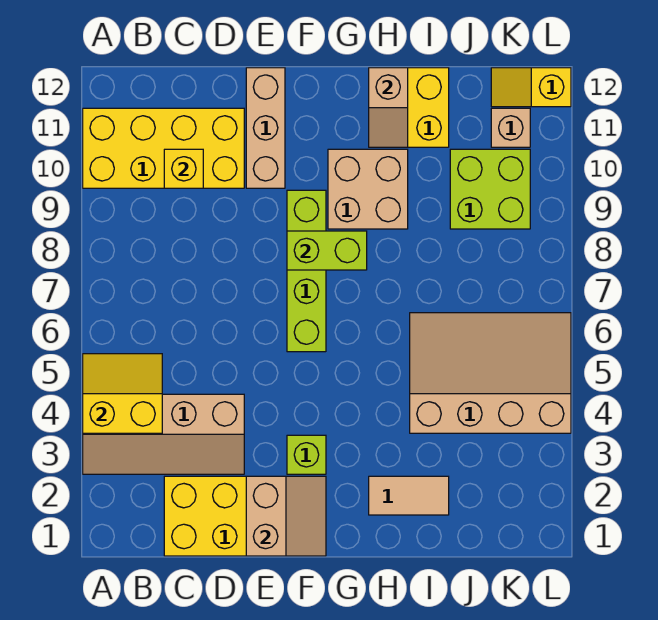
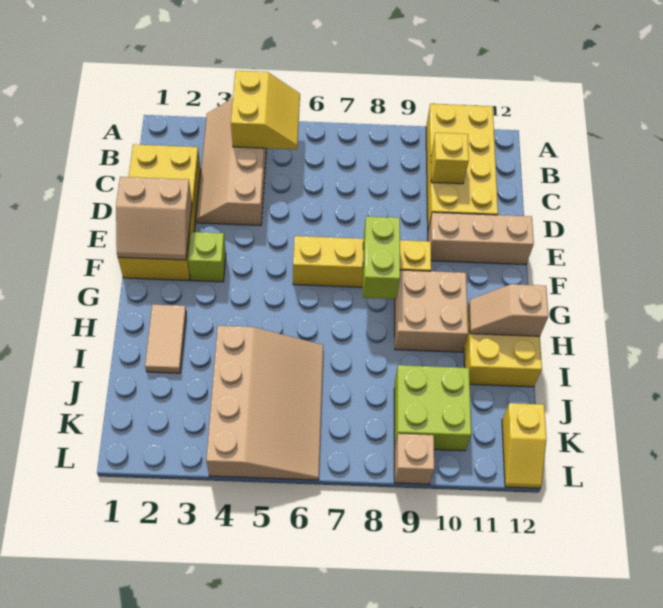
lime 1x4 brick [287,190,326,352] -> yellow 1x4 brick [293,236,431,287]
tan 1x1 brick [491,108,530,147] -> tan 1x1 brick moved to [394,434,434,484]
yellow 1x2 slope [491,68,571,107] -> yellow 1x2 slope turned to [502,403,546,488]

